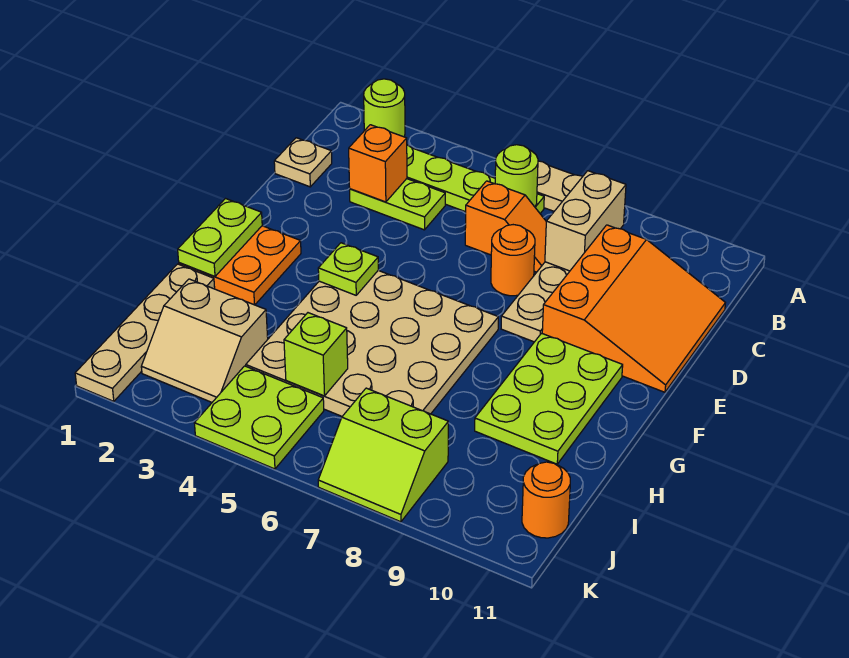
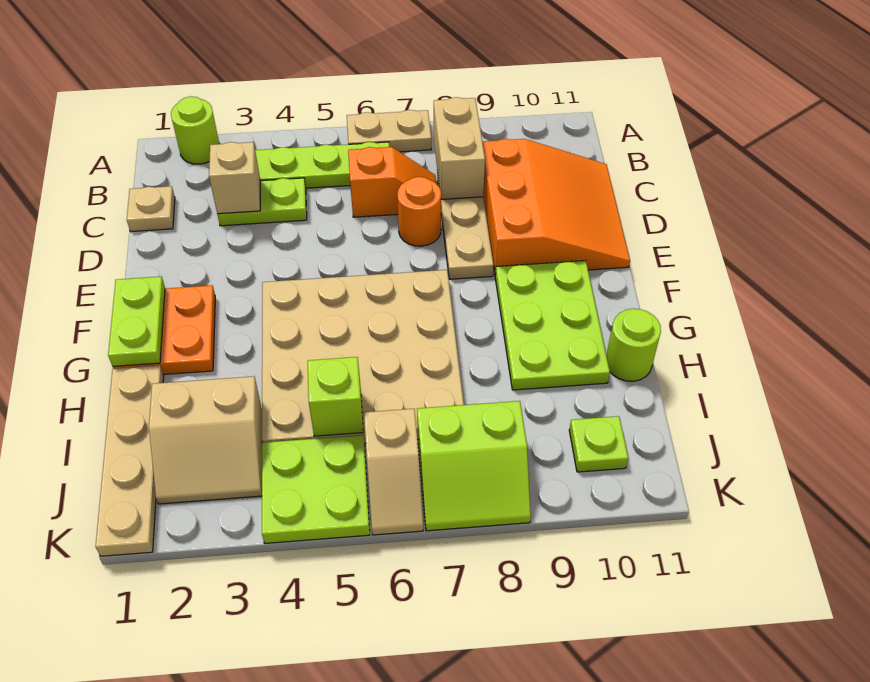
lime 1x1 round brick [495,145,538,207] -> lime 1x1 round brick moved to [606,309,661,381]
orange 1x1 brick [349,125,407,202] -> tan 1x1 brick [209,142,260,214]
lime 1x1 plate [318,243,378,295] -> lime 1x1 plate moved to [569,416,628,472]
none -> tan 1x2 slope [364,409,423,535]
orange 1x1 round brick [522,462,570,538] -> none

